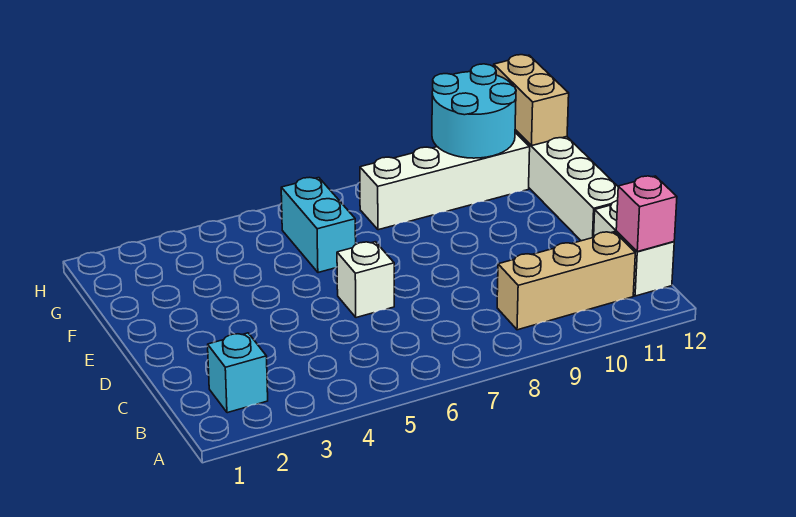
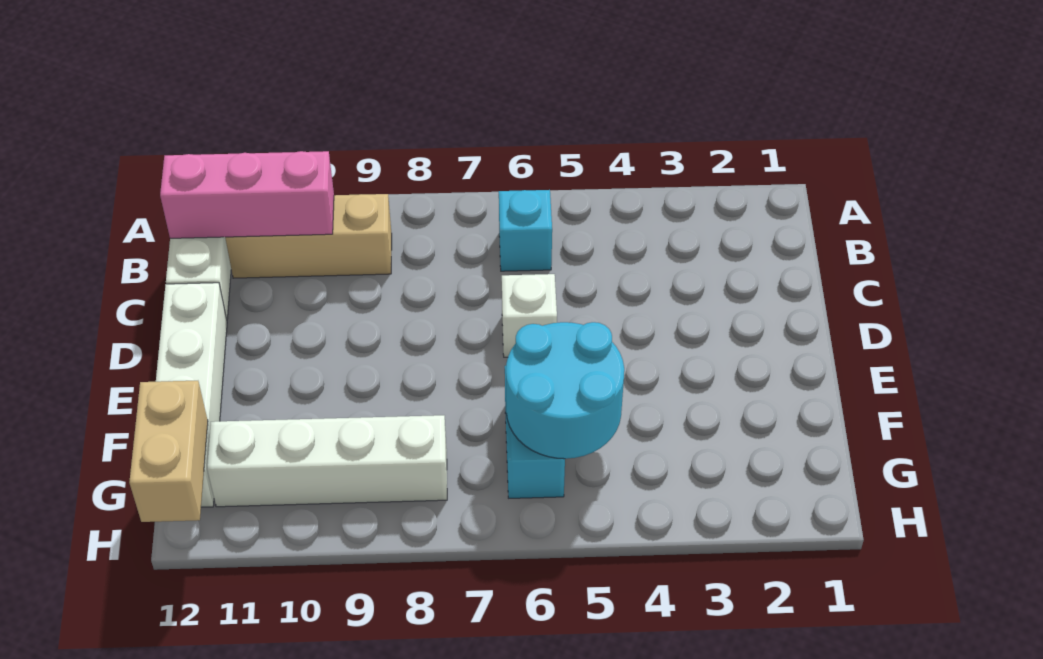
cyan 1x1 brick [208,333,268,413] -> cyan 1x1 brick moved to [499,190,552,271]
pink 1x1 brick [616,176,677,252] -> pink 1x3 brick [160,151,334,238]
cyan 2x2 round brick [432,64,516,158] -> cyan 2x2 round brick moved to [506,322,624,459]

